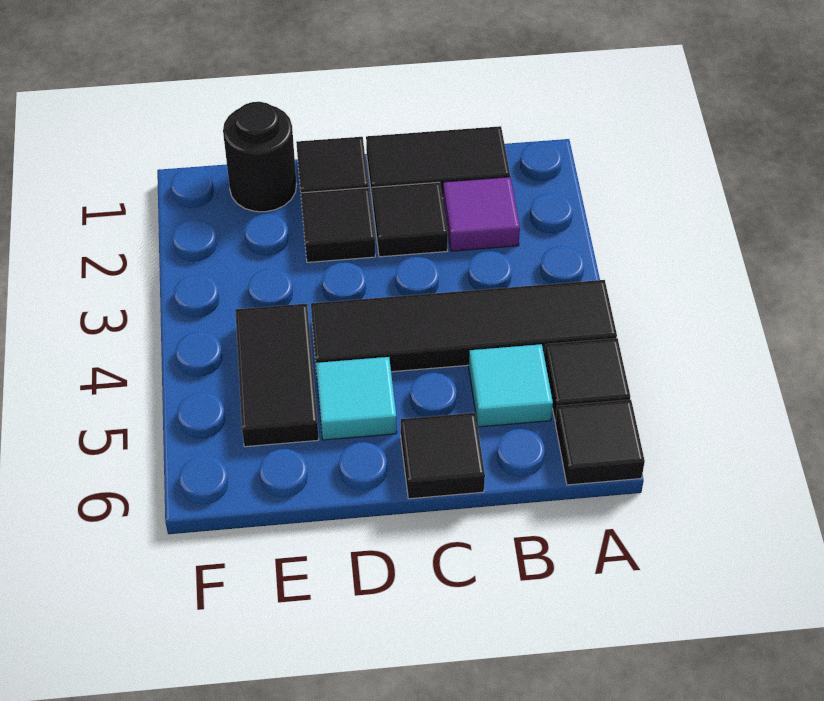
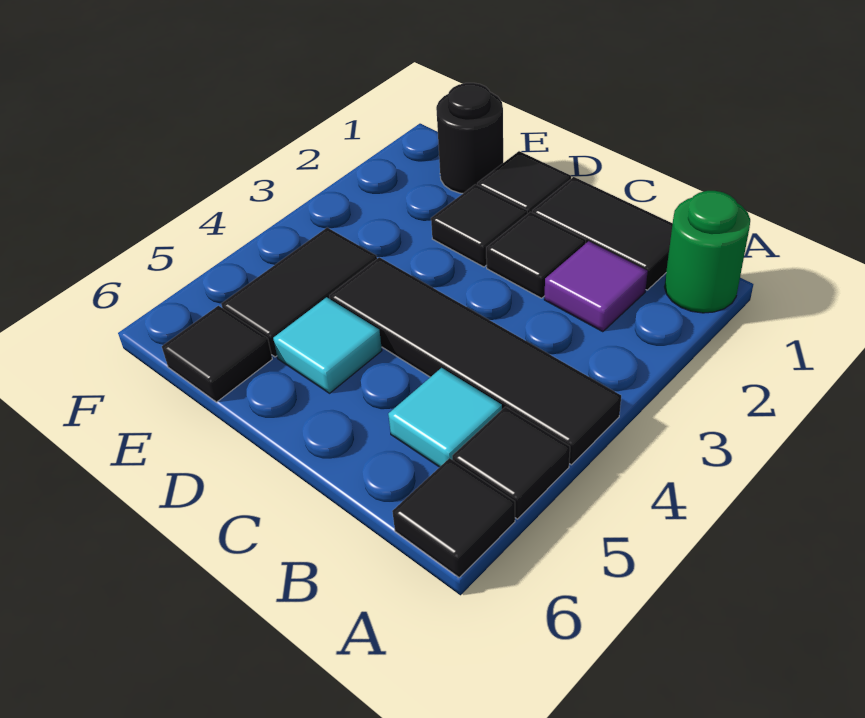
none -> green 1x1 round brick [665,191,750,313]
black 1x1 tile [401,413,485,499] -> black 1x1 tile moved to [162,306,272,402]

